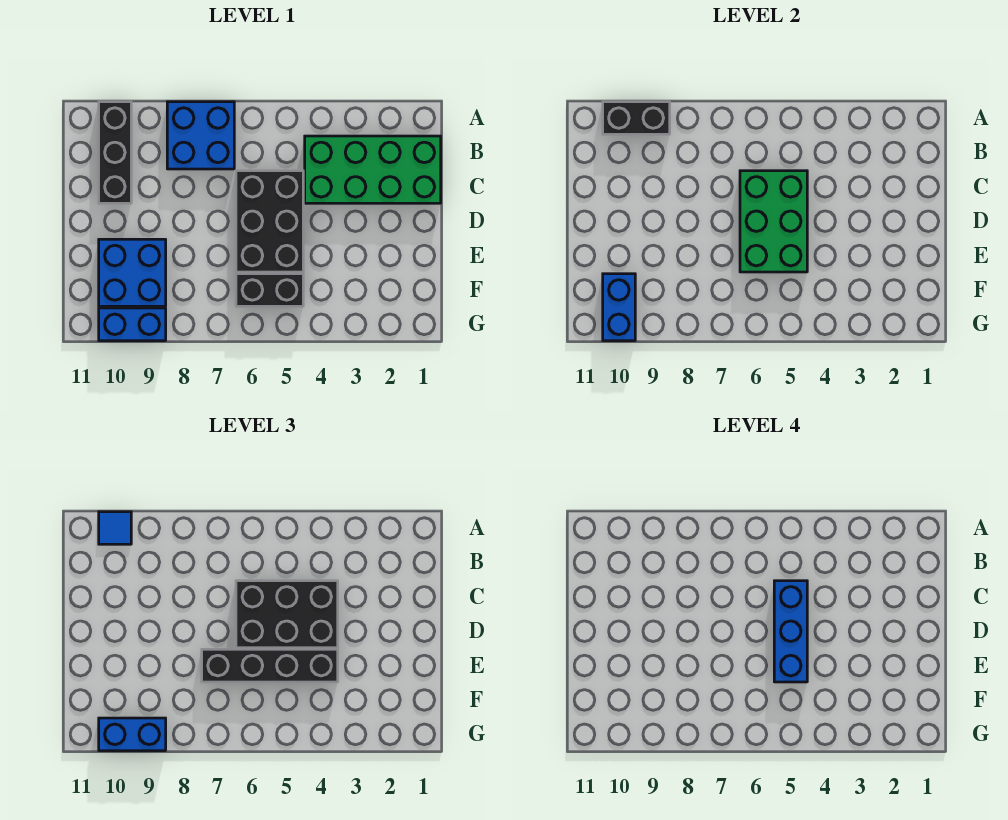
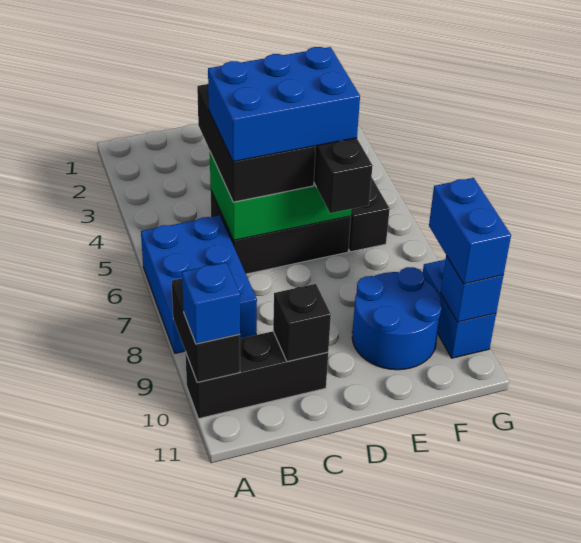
blue 2x2 brick [167,102,234,169] -> blue 2x3 brick [141,215,257,353]
blue 1x1 tile [99,512,131,544] -> blue 1x1 brick [182,263,240,344]
green 2x4 brick [305,136,441,203] -> none
blue 1x3 brick [774,581,807,682] -> blue 2x3 brick [208,47,360,162]
none -> black 1x1 brick [273,284,331,362]
blue 2x2 brick [99,239,166,306] -> blue 2x2 round brick [352,267,442,370]
blue 1x2 brick [603,274,635,341] -> blue 1x1 brick [441,256,503,322]

